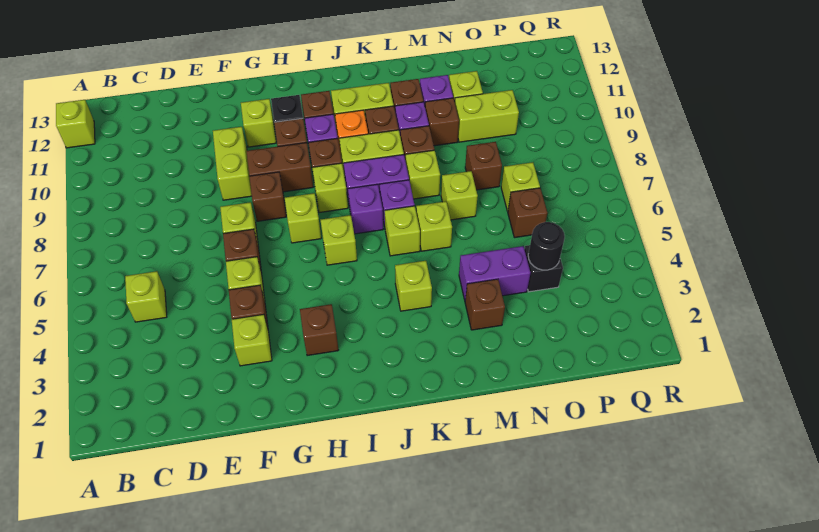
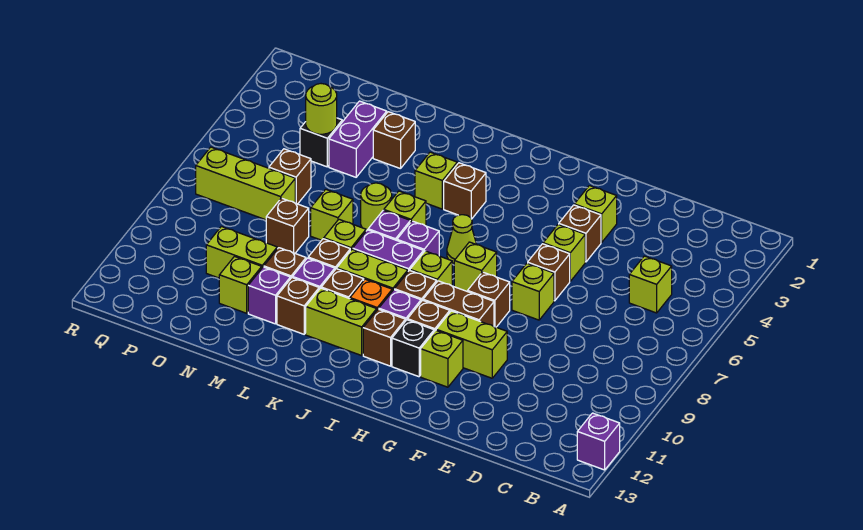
lime 1x1 brick [56,100,95,148] -> purple 1x1 brick [577,413,620,470]
lime 1x2 brick [213,127,252,200] -> lime 1x2 brick turned to [436,311,507,378]
brown 1x1 brick [300,304,338,356] -> brown 1x1 brick moved to [444,163,486,219]
lime 1x1 brick [321,215,357,265] -> lime 1x1 cone [447,215,477,263]
lime 1x1 brick [416,201,452,251] -> lime 1x1 round brick [361,183,392,231]
purple 1x2 brick [459,246,531,300] -> purple 1x2 brick turned to [329,101,387,177]
black 1x1 round brick [528,222,565,270] -> lime 1x1 round brick [306,84,337,134]
lime 1x1 brick [501,162,540,211] -> lime 1x3 brick [196,147,295,220]

